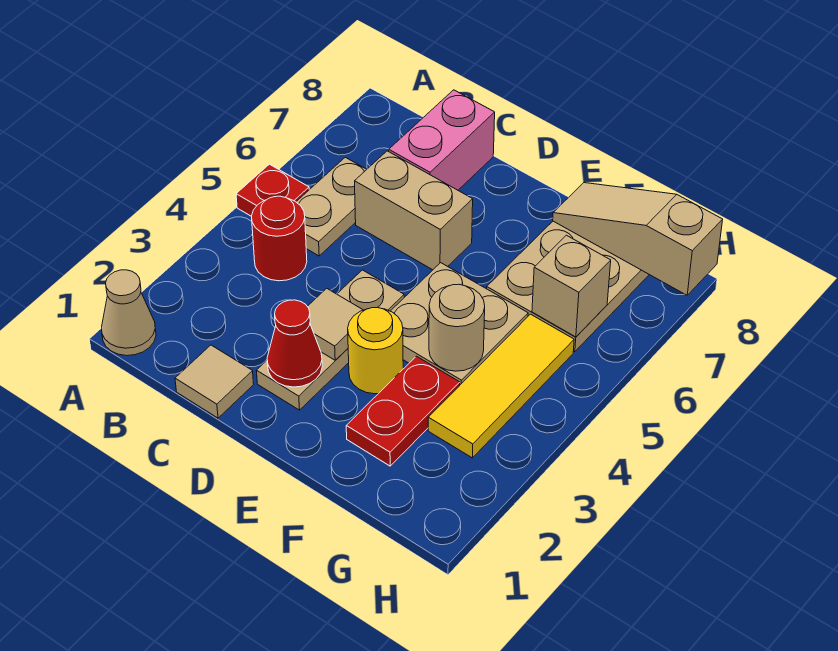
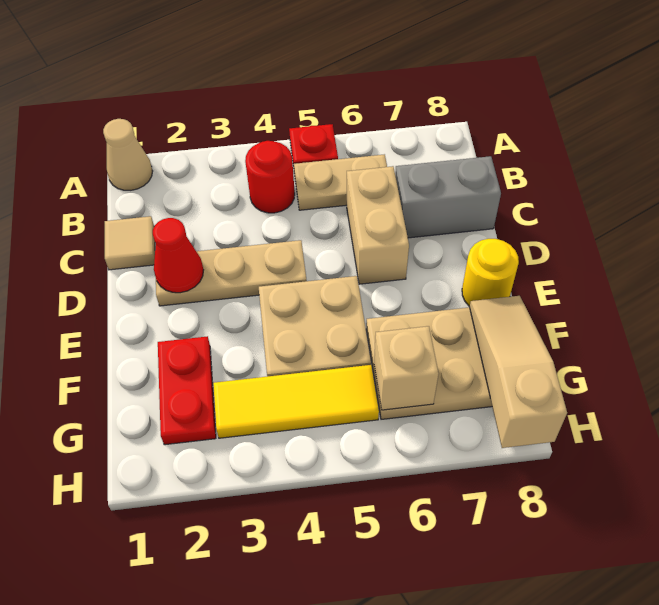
pink 1x2 brick [389,90,495,190] -> grey 1x2 brick [395,156,501,238]
tan 1x1 tile [307,288,363,360] -> none
yellow 1x1 round brick [348,308,403,394] -> yellow 1x1 round brick moved to [462,239,519,307]
red 1x2 plate [346,356,460,466] -> red 1x2 plate turned to [158,336,216,445]
tan 1x1 round brick [429,284,485,371] -> none

